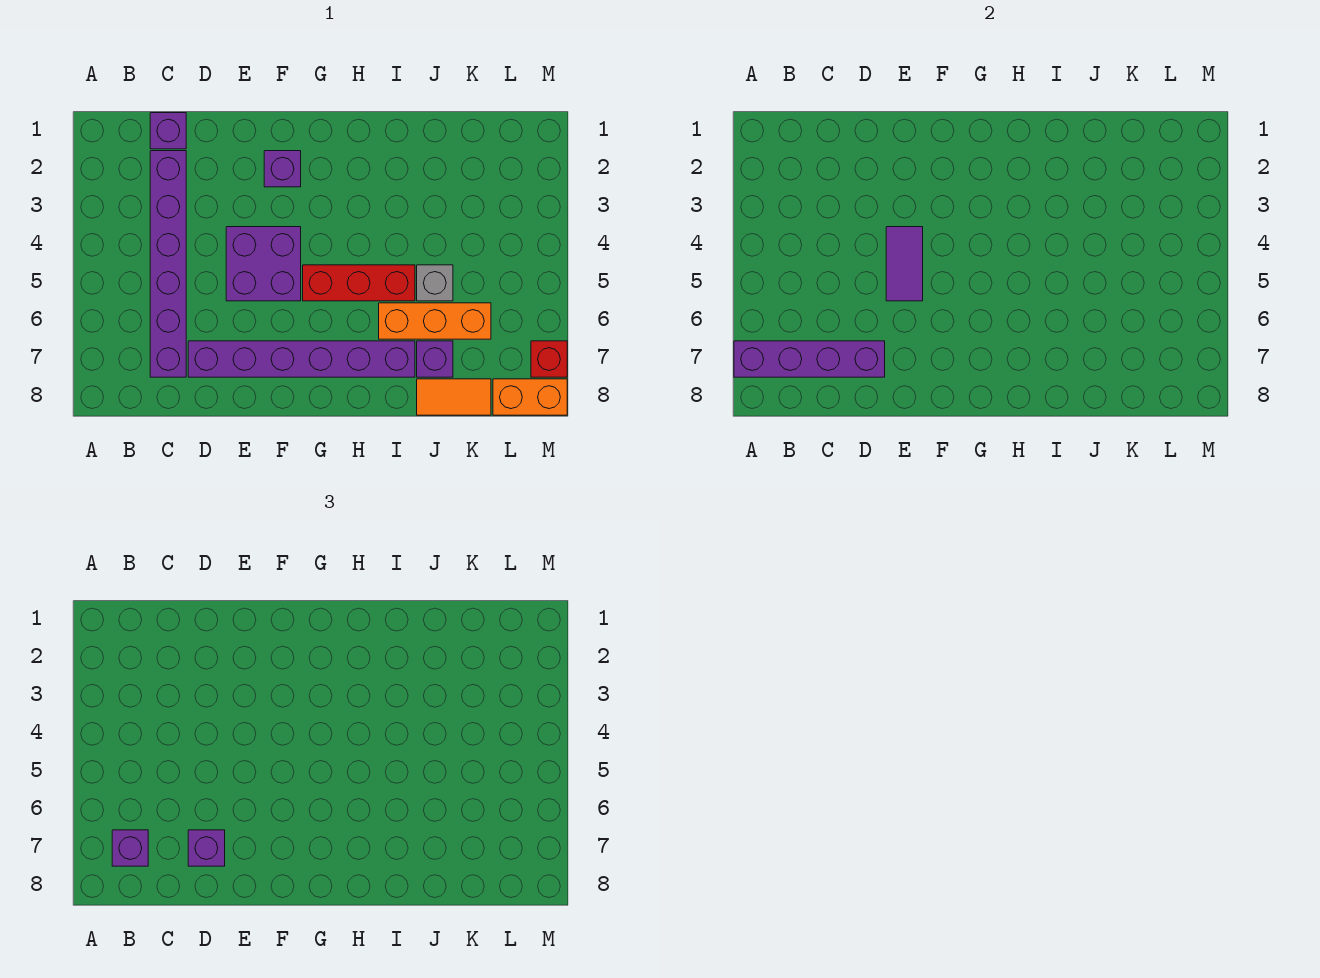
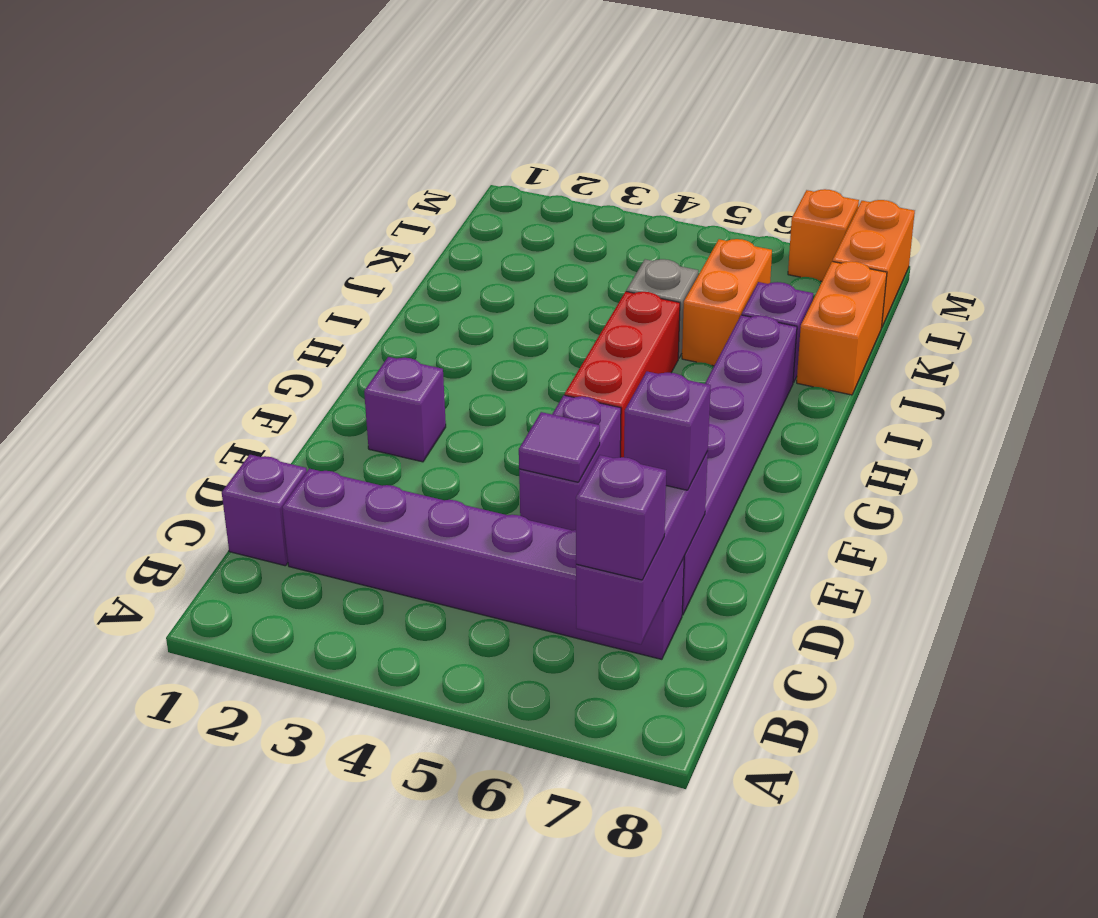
purple 1x4 brick [734,341,885,377] -> purple 1x3 brick [576,451,708,644]
purple 2x2 brick [226,227,301,301] -> purple 1x2 brick [519,395,621,530]
purple 1x2 tile [886,227,923,301] -> purple 1x1 tile [519,412,600,482]
orange 1x3 brick [379,303,491,339] -> orange 1x2 brick [682,239,772,366]
orange 1x2 tile [417,379,491,415] -> orange 1x2 brick [797,261,887,395]
red 1x1 brick [531,341,567,377] -> orange 1x1 brick [788,189,859,281]

